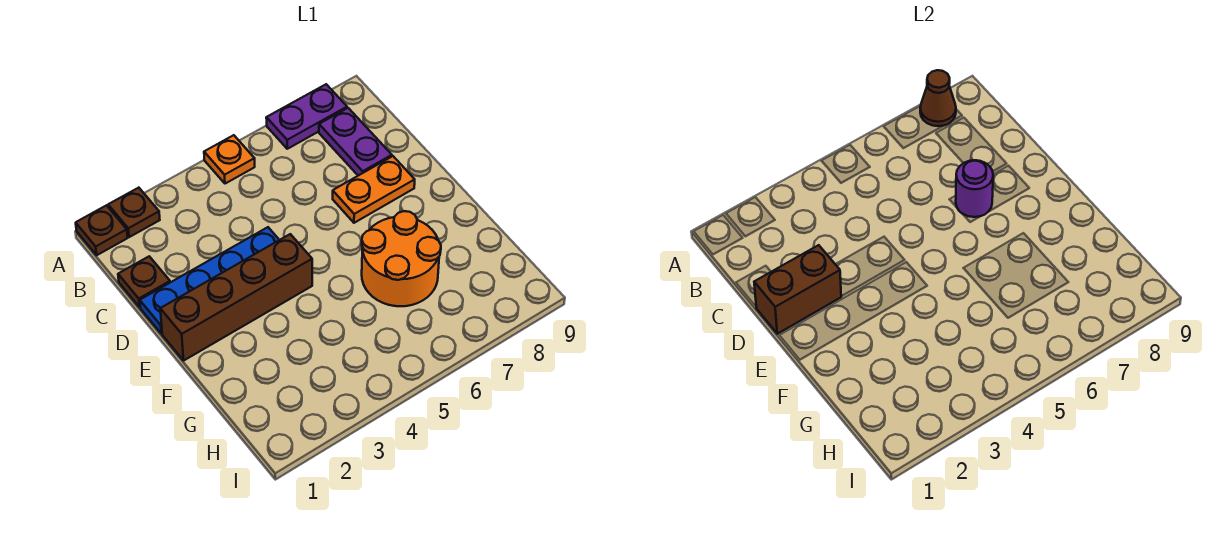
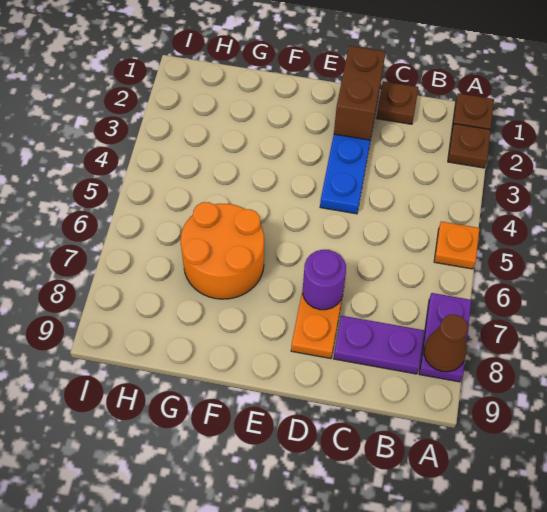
brown 1x4 brick [160,234,312,360] -> none

